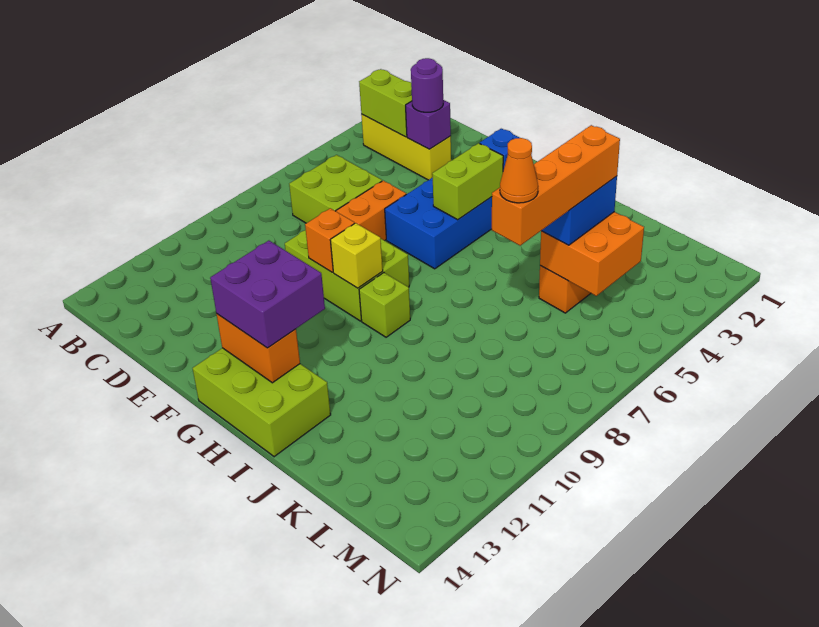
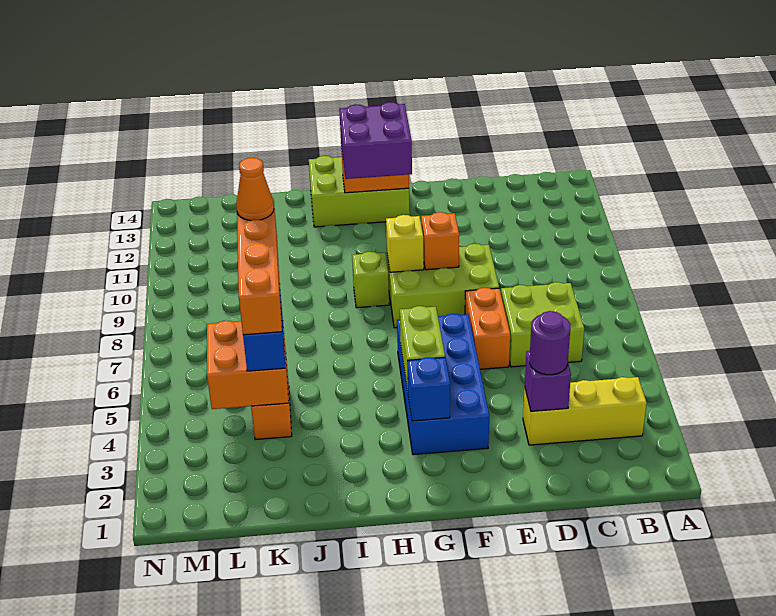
lime 1x2 brick [359,69,412,137] -> none

